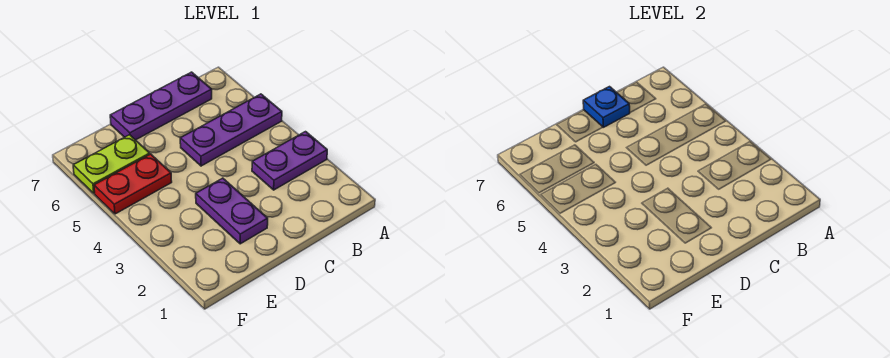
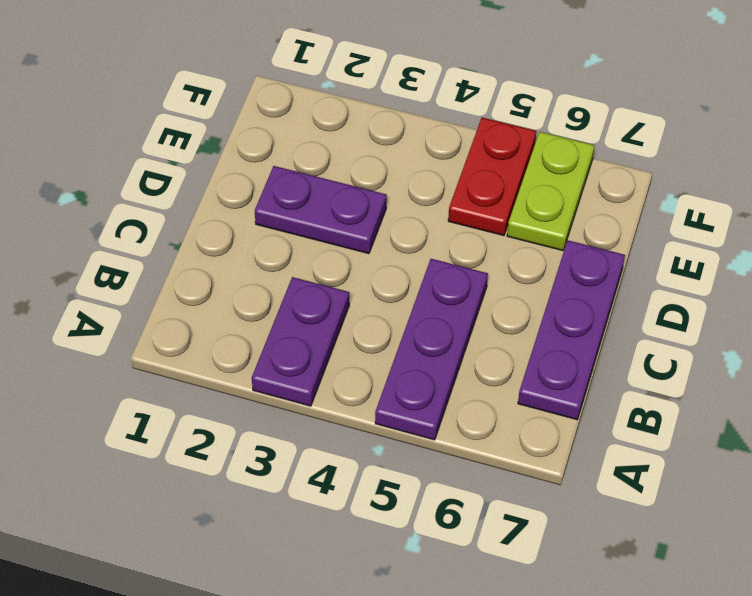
blue 1x1 plate [583,87,630,127] -> none

